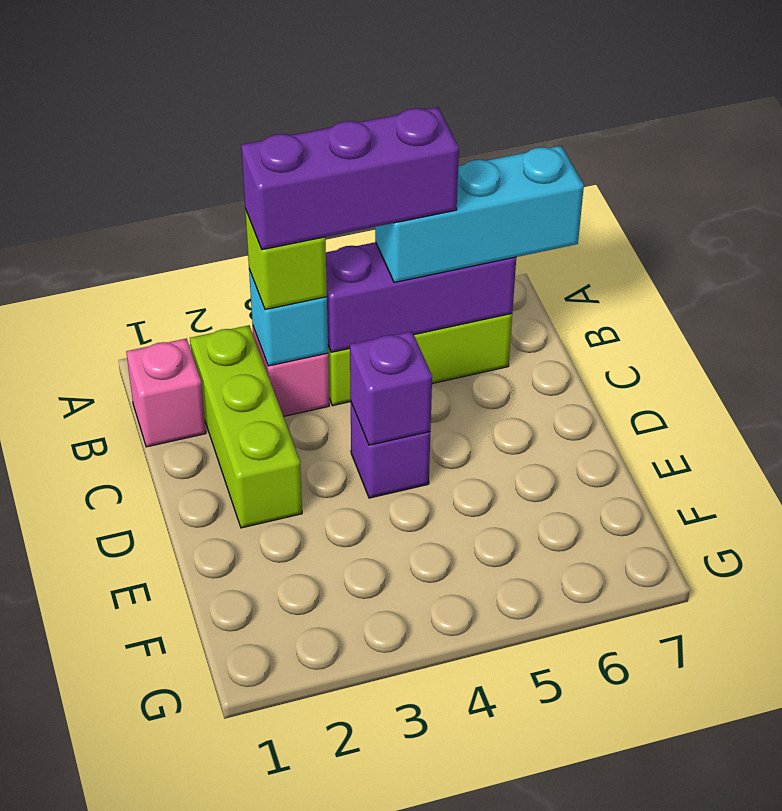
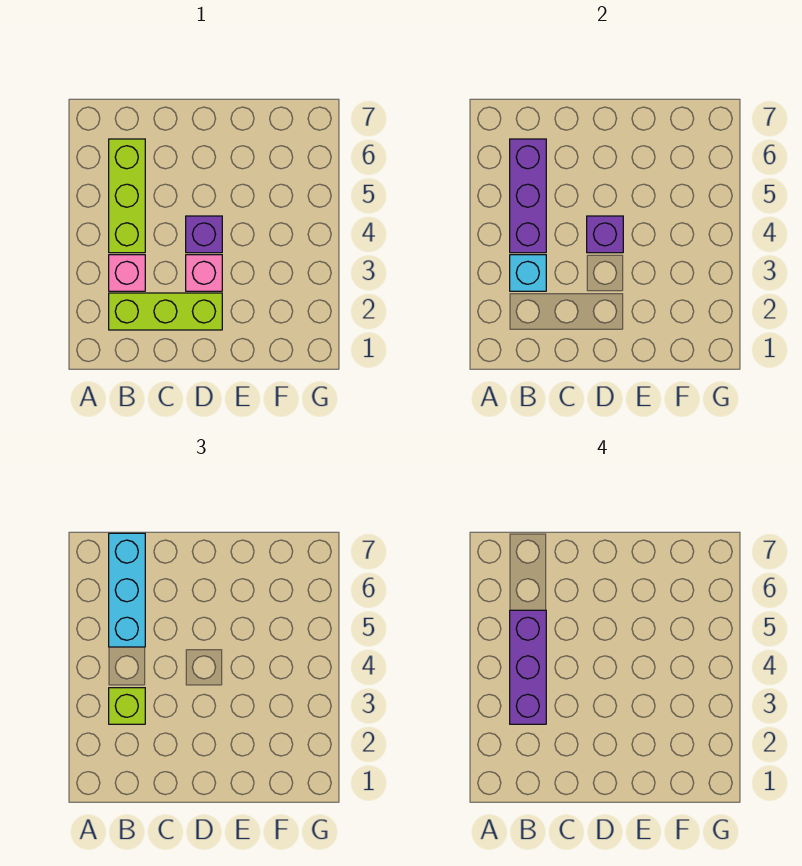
pink 1x1 brick [126,339,206,447] -> pink 1x1 brick moved to [186,255,222,291]

